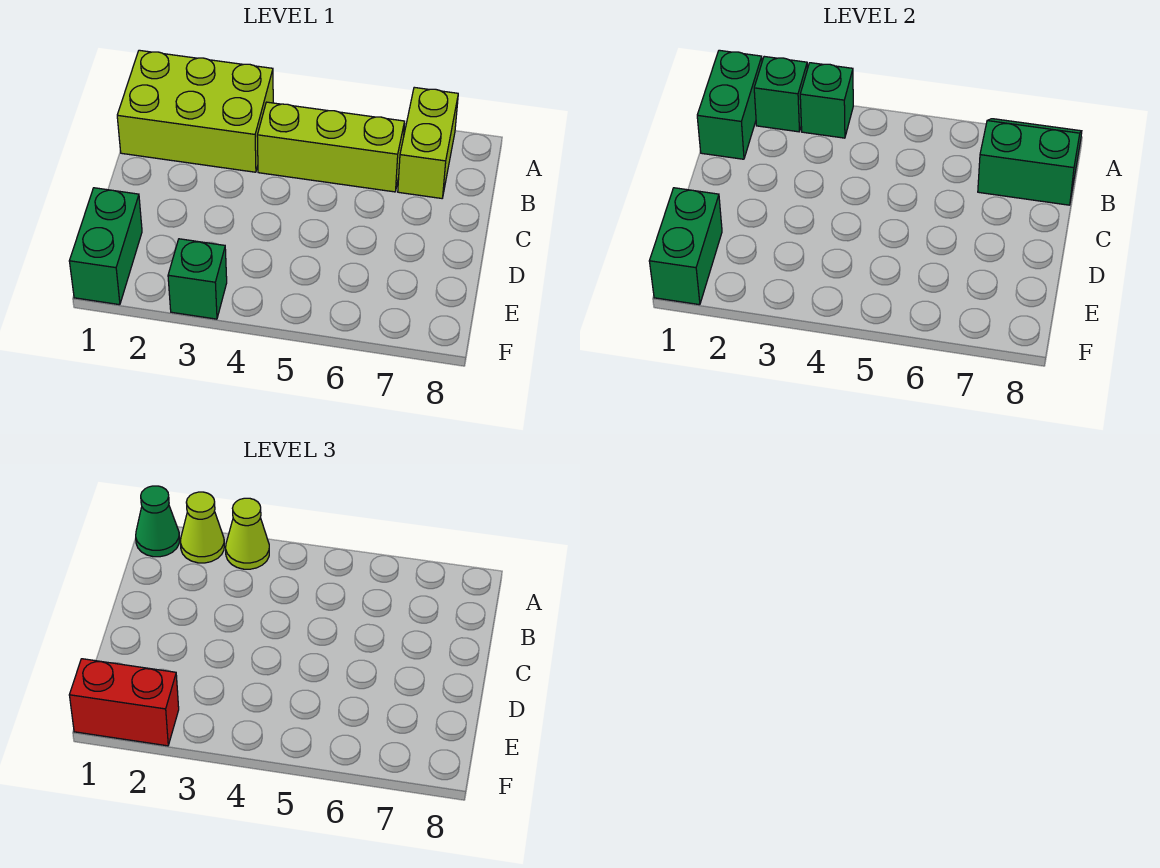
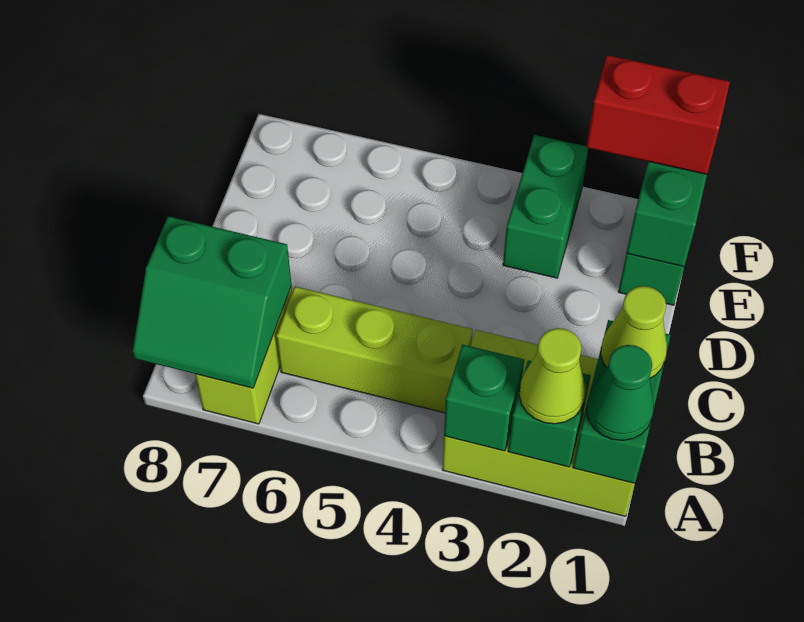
lime 1x1 cone [226,498,269,569] -> lime 1x1 cone moved to [601,286,667,378]
green 1x1 brick [168,239,227,319] -> green 1x2 brick [503,135,588,278]

